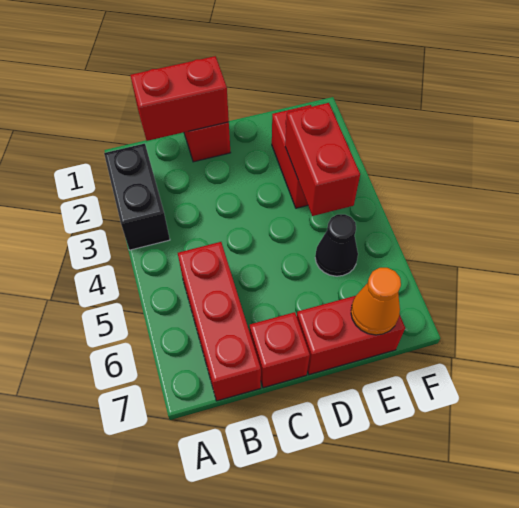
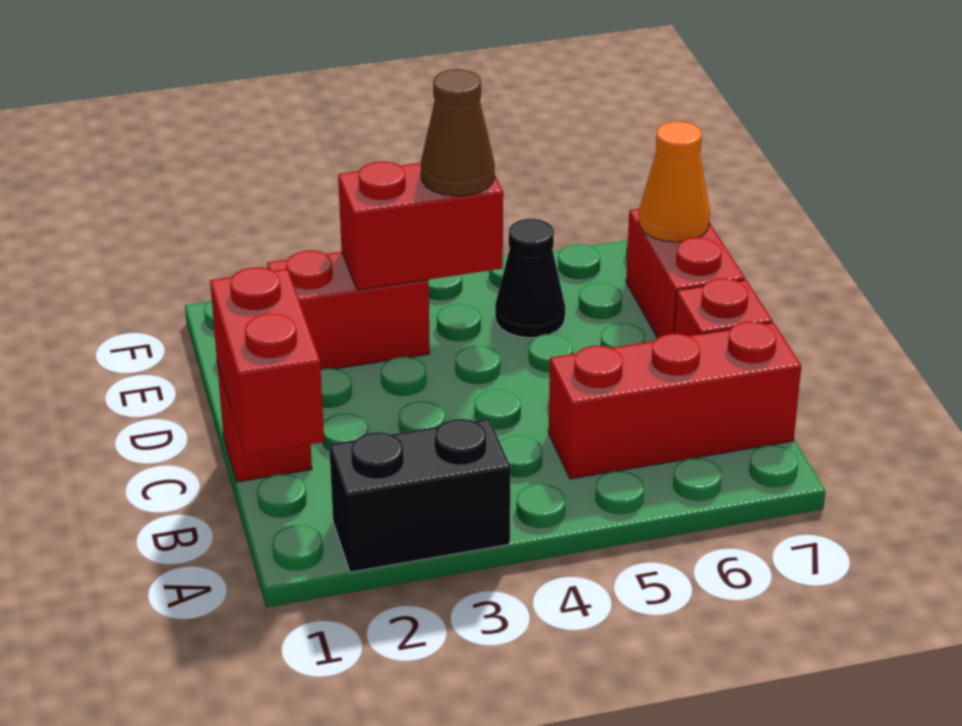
none -> brown 1x1 cone [421,69,495,196]

